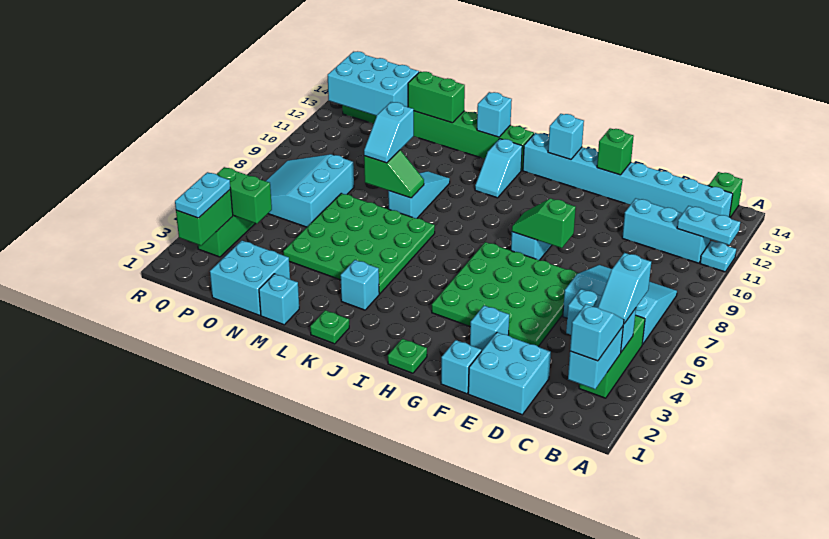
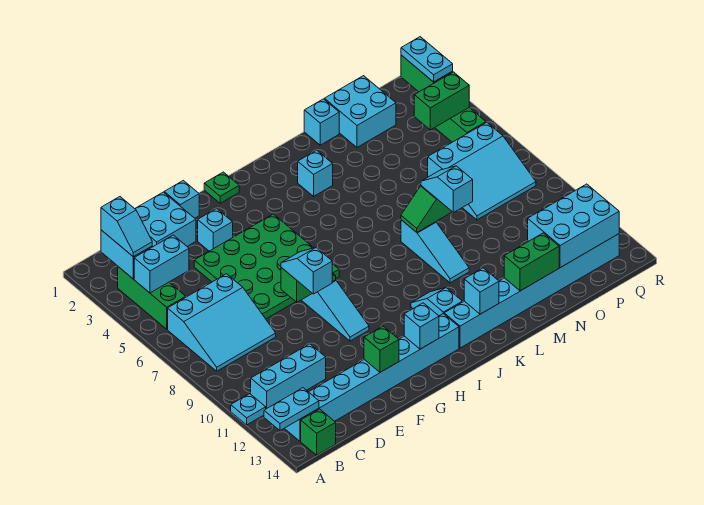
cyan 1x2 plate [677,206,740,245] -> cyan 1x2 plate moved to [264,388,319,430]
cyan 1x2 slope [598,253,651,324] -> cyan 1x2 slope moved to [281,248,332,294]
green 1x8 brick [342,105,534,171] -> cyan 1x8 brick [444,234,619,348]
green 1x1 plate [310,310,349,344] -> none
green 4x4 plate [283,193,435,294] -> none
cyan 3x3 slope [266,154,354,227] -> cyan 3x3 slope turned to [428,122,536,220]

